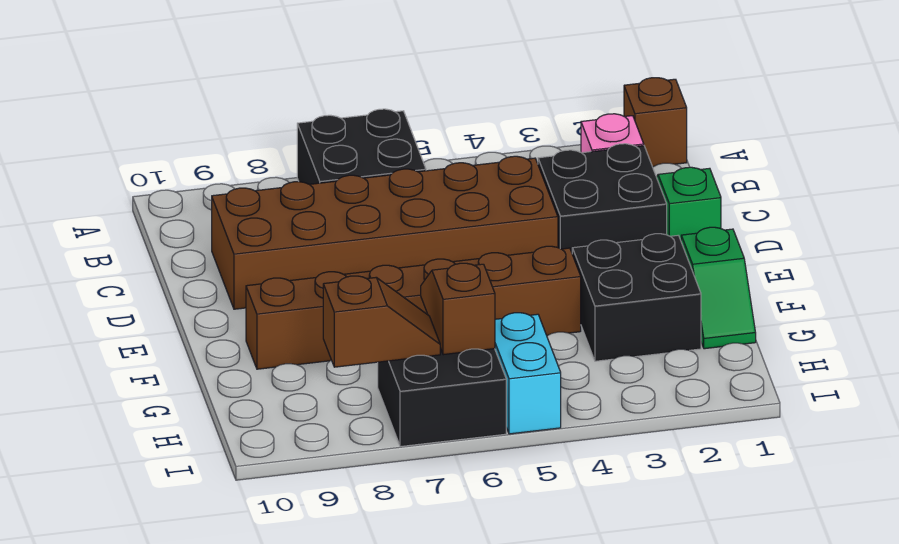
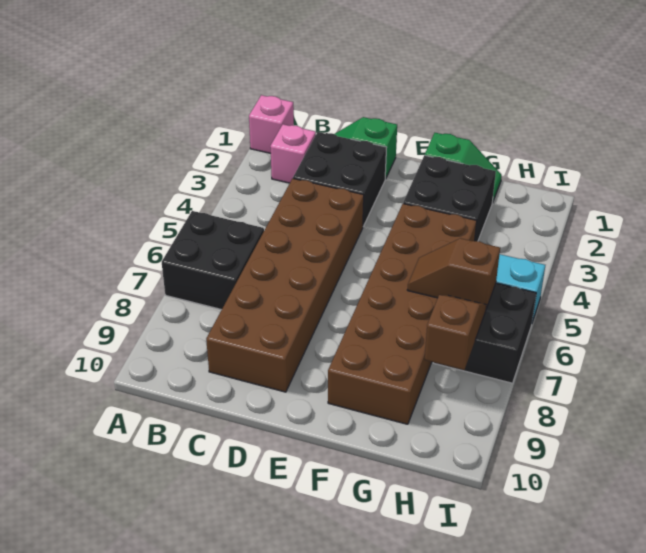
brown 1x1 brick [624,78,687,167] -> pink 1x1 brick [249,95,294,153]
brown 1x6 brick [246,246,581,369] -> brown 2x6 brick [328,204,477,424]

